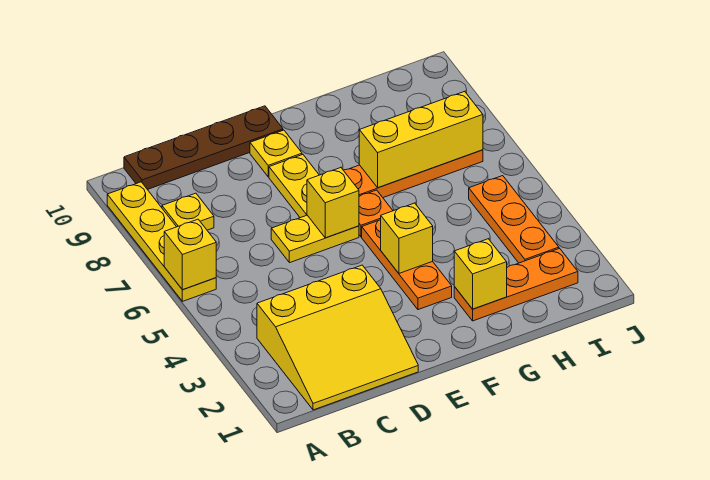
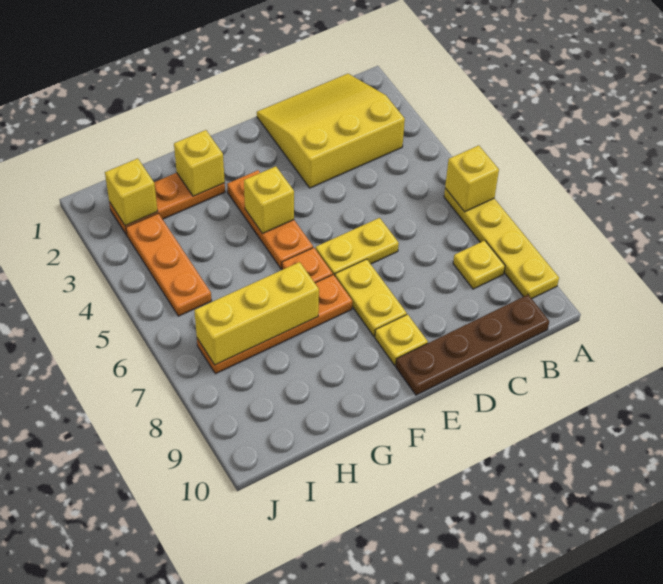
yellow 1x1 brick [307,168,359,238] -> yellow 1x1 brick moved to [105,158,158,226]

